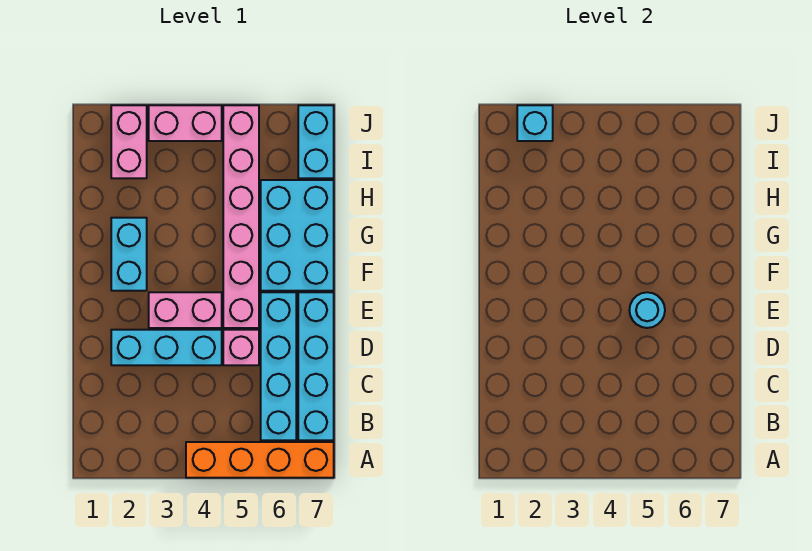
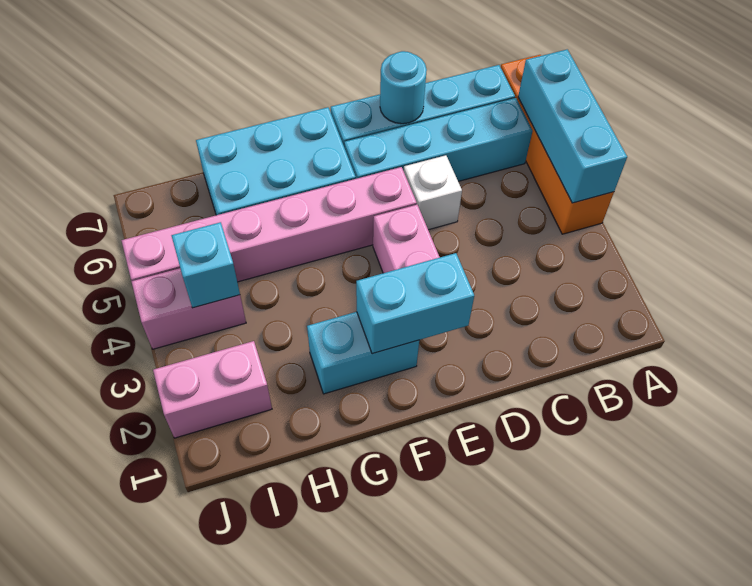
cyan 1x3 brick [111,330,222,365] -> cyan 1x3 brick moved to [518,49,627,203]
pink 1x1 brick [223,330,259,365] -> white 1x1 brick [404,155,462,230]
cyan 1x1 round brick [629,292,665,328] -> cyan 1x1 round brick moved to [380,51,427,124]
cyan 1x2 brick [298,105,334,178] -> cyan 1x2 brick moved to [356,253,474,354]
cyan 1x1 brick [517,105,553,141] -> cyan 1x1 brick moved to [172,222,240,308]
pink 1x2 brick [149,105,222,141] -> pink 1x2 brick turned to [131,268,246,349]

